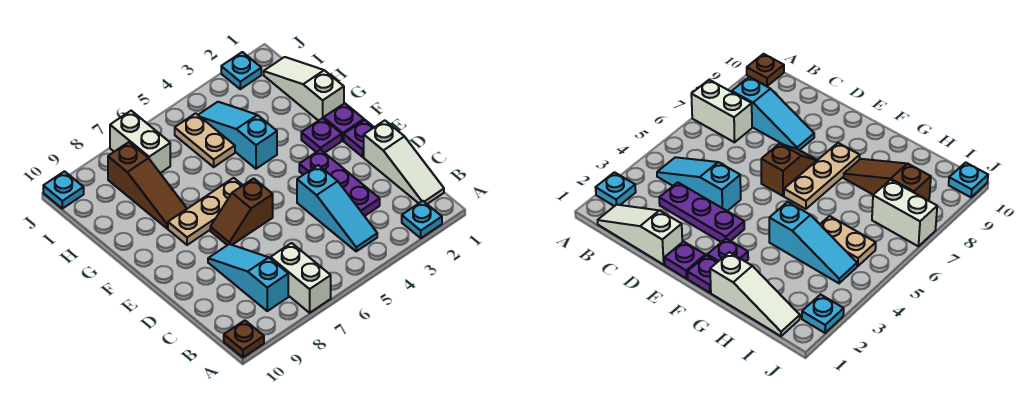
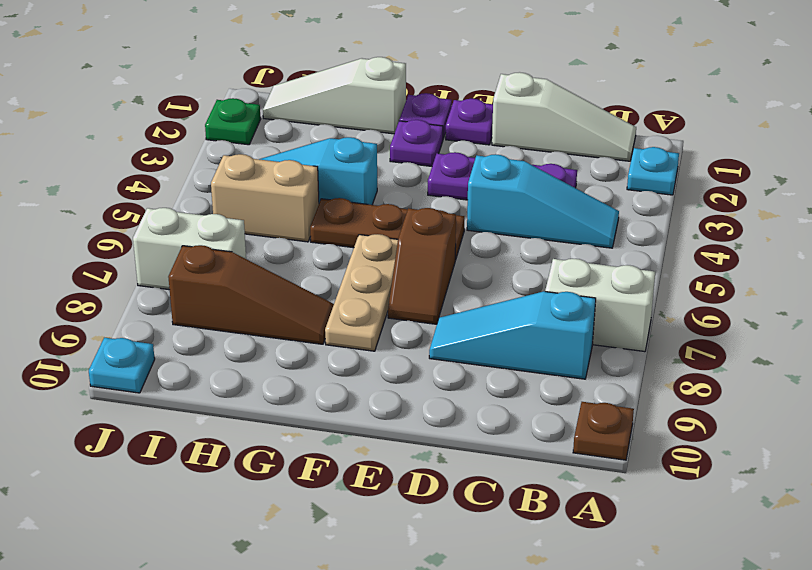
none -> brown 1x3 plate [310,198,464,260]
tan 1x2 plate [175,113,235,167] -> tan 1x2 brick [211,154,319,242]
cyan 1x1 plate [221,52,261,89] -> green 1x1 plate [205,98,261,145]

